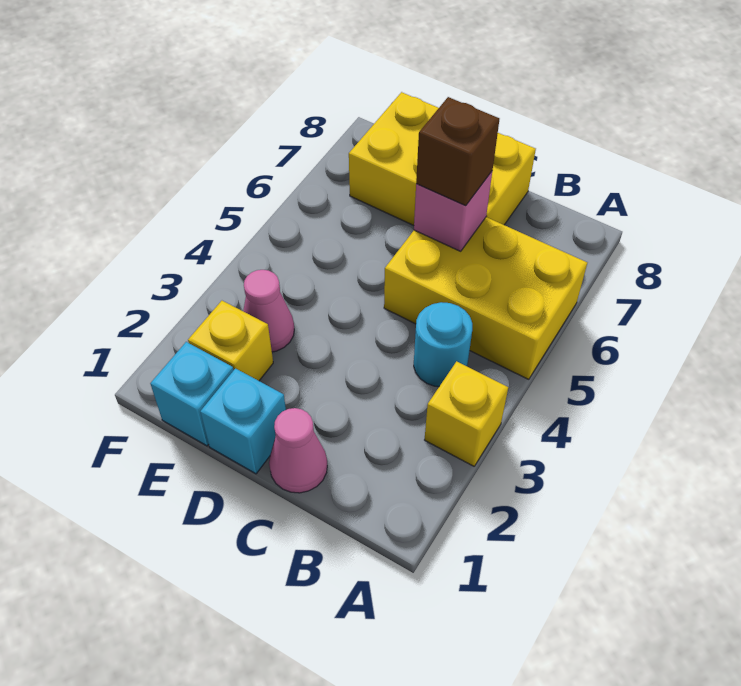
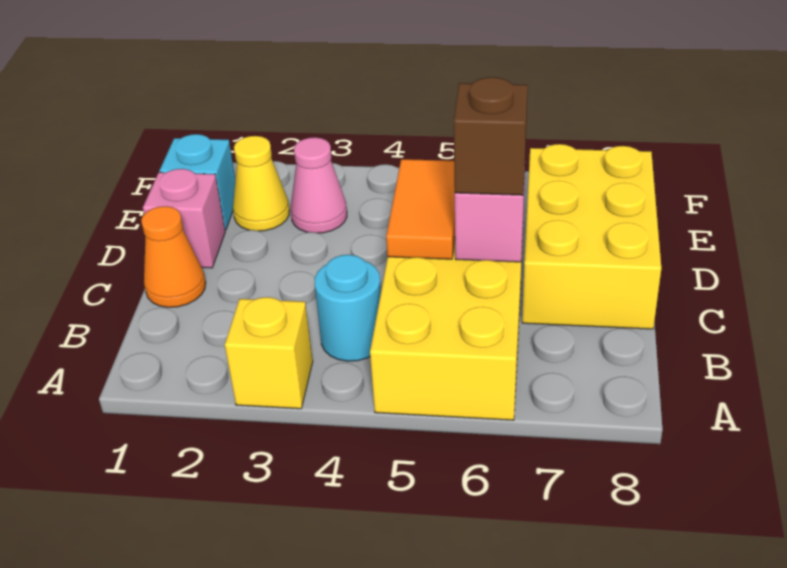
pink 1x1 cone [269,408,327,493] -> orange 1x1 cone [141,206,206,307]
none -> orange 1x2 tile [386,159,455,259]
cyan 1x1 brick [200,368,286,474] -> pink 1x1 brick [143,169,225,268]
yellow 1x1 brick [188,301,273,381] -> yellow 1x1 cone [233,136,289,231]

